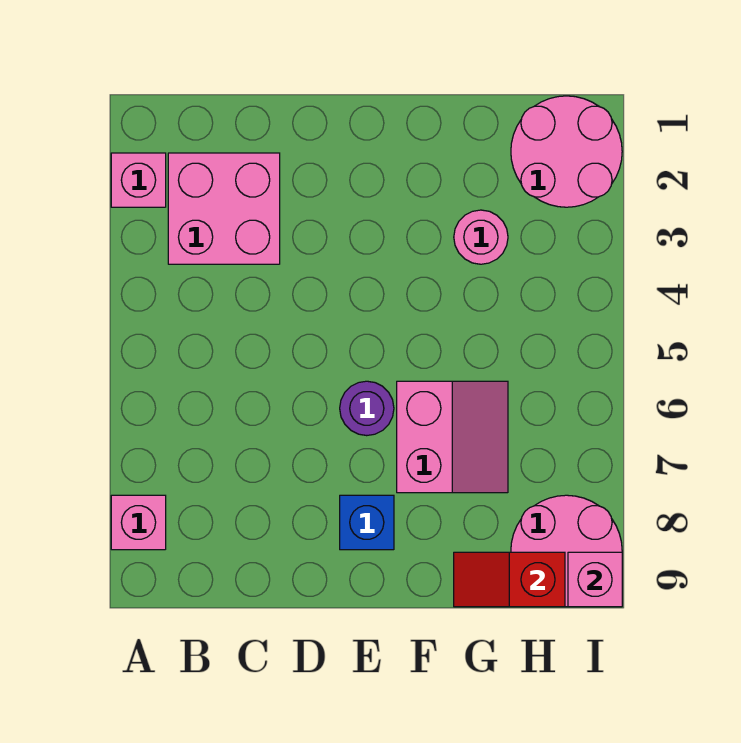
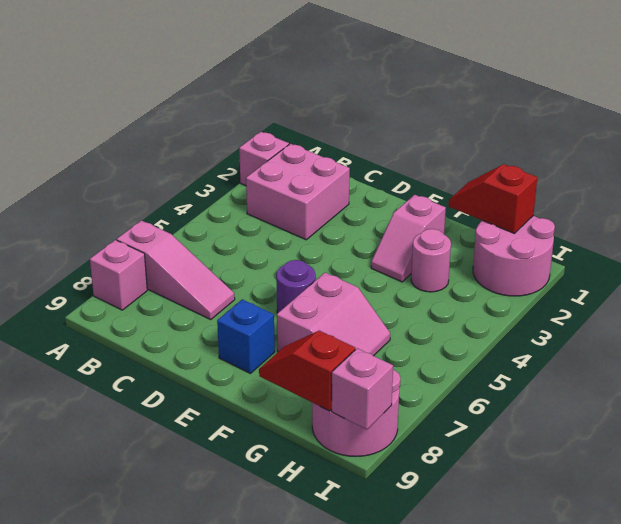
none -> pink 1x3 slope [117,220,235,319]
none -> pink 1x2 slope [371,195,446,282]
none -> red 1x2 slope [449,164,537,233]

